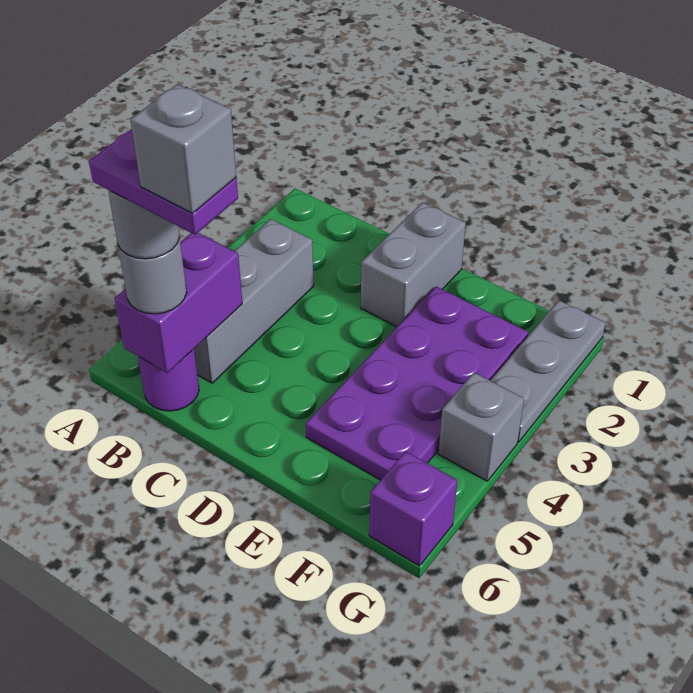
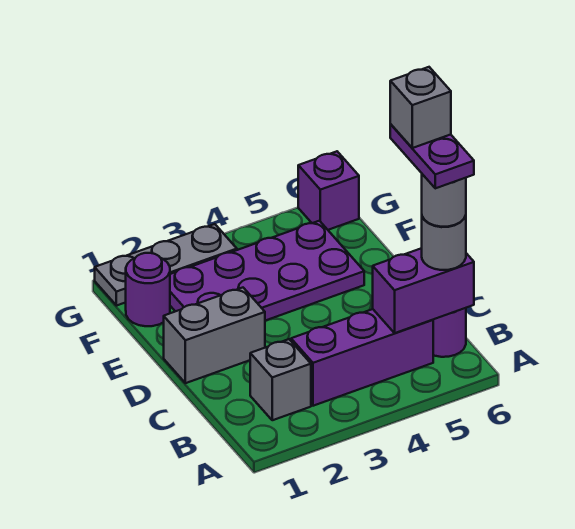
grey 1x3 brick [194,219,314,383] -> purple 1x3 brick [291,309,433,406]
none -> purple 1x1 round brick [126,253,170,326]
grey 1x1 brick [439,372,524,481] -> grey 1x1 brick moved to [250,339,311,420]

